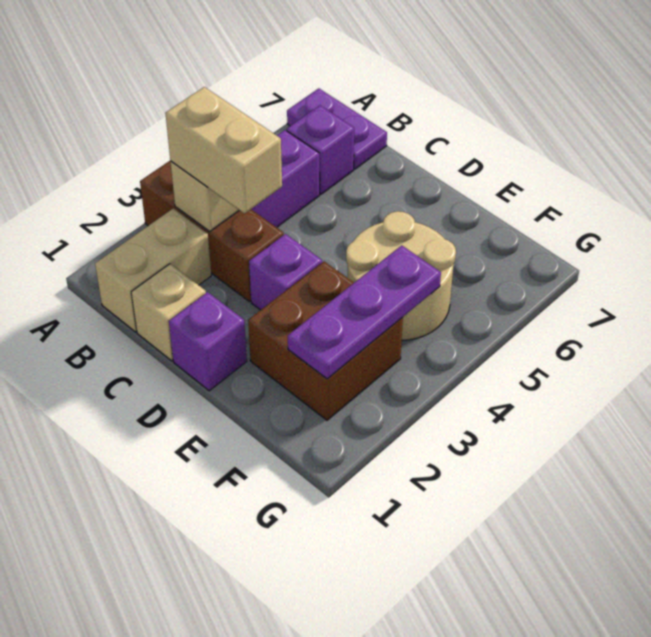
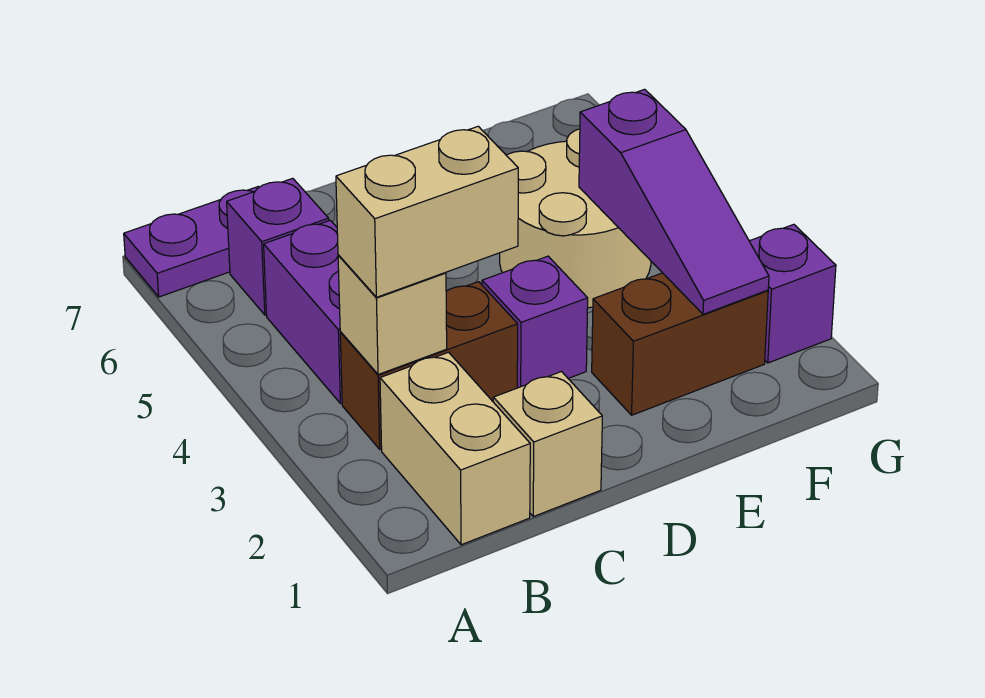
brown 1x3 brick [140,161,284,302] -> brown 1x2 brick [340,282,518,449]
purple 1x1 brick [169,292,247,391] -> purple 1x1 brick moved to [749,224,836,363]
brown 2x2 brick [248,262,403,420] -> brown 1x2 brick [592,273,768,415]
purple 1x3 plate [288,245,441,379] -> purple 1x3 slope [579,89,769,314]

